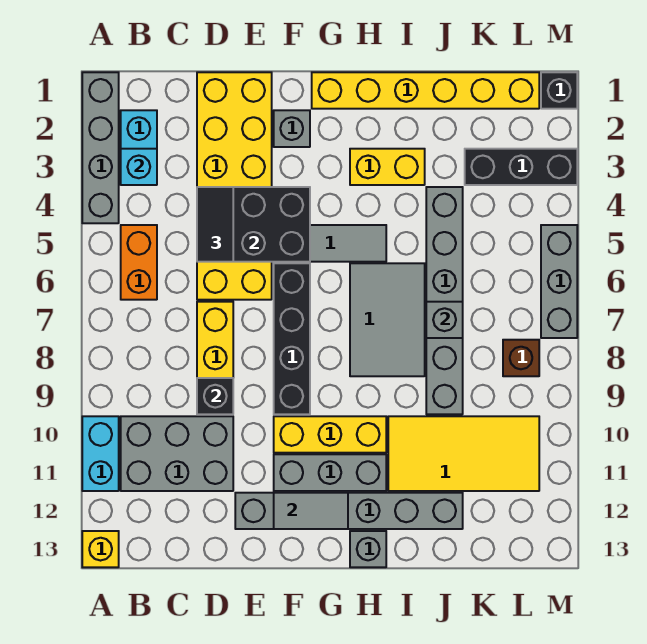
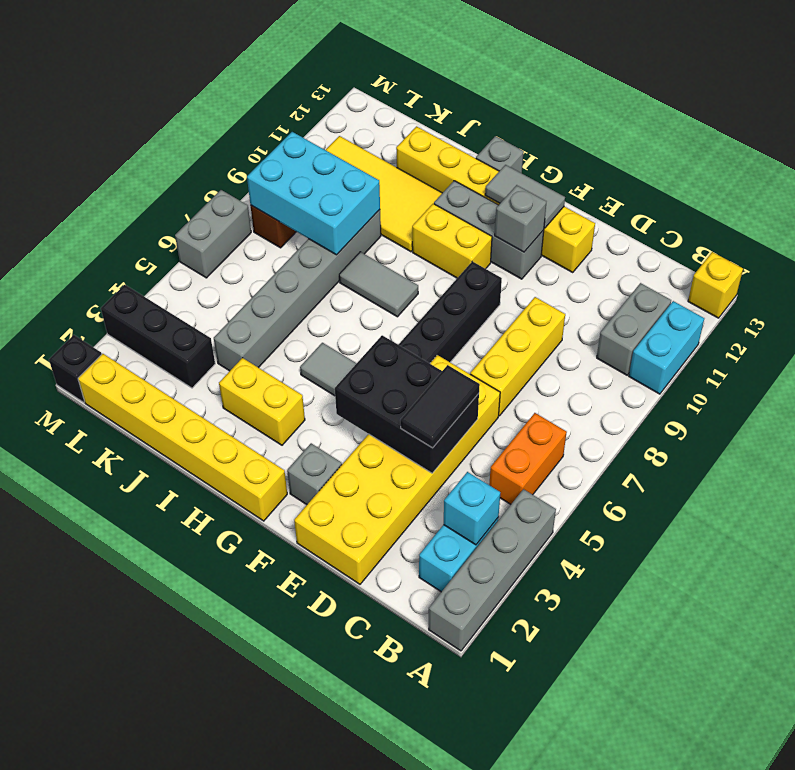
grey 2x3 brick [121,416,233,491] -> grey 1x2 brick [597,283,671,375]
black 1x1 brick [197,378,233,414] -> none
grey 1x6 brick [235,493,463,529] -> yellow 1x6 brick [396,126,595,272]
yellow 1x3 brick [274,416,386,453] -> yellow 1x2 brick [412,204,492,278]
grey 2x3 tile [350,263,425,376] -> grey 1x2 tile [339,252,418,317]
grey 1x1 brick [426,302,463,338] -> grey 1x1 brick moved to [495,185,546,252]
none -> cyan 2x3 brick [247,132,380,255]
grey 1x3 brick [541,225,577,338] -> grey 1x2 brick [175,190,251,278]

